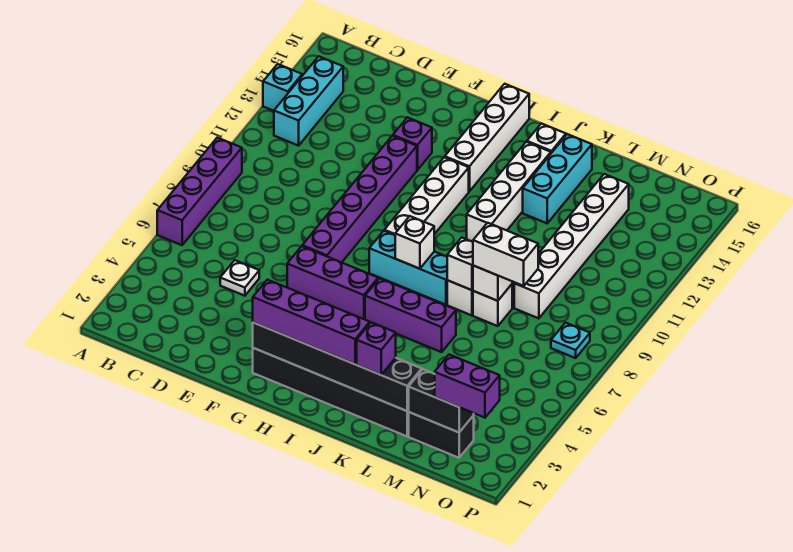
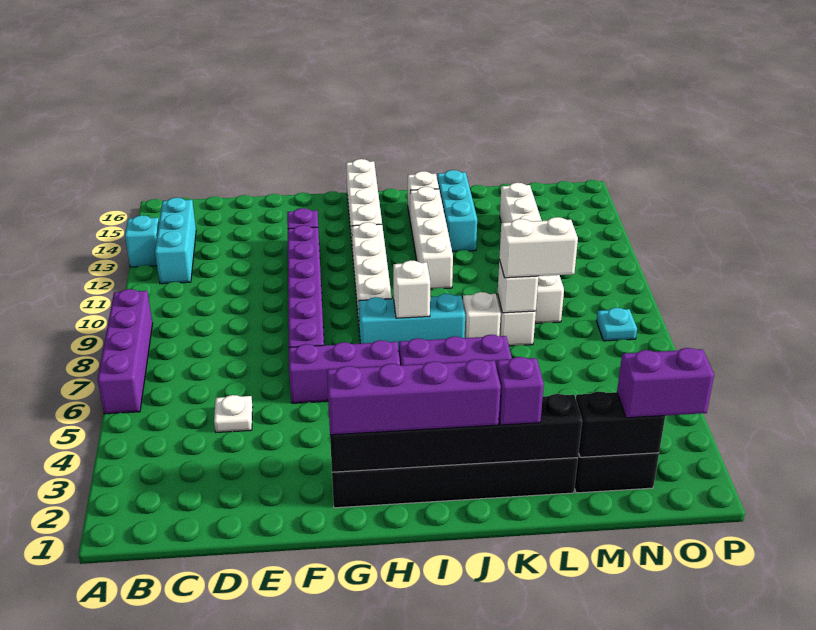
white 1x1 brick [447,238,473,290] -> none

